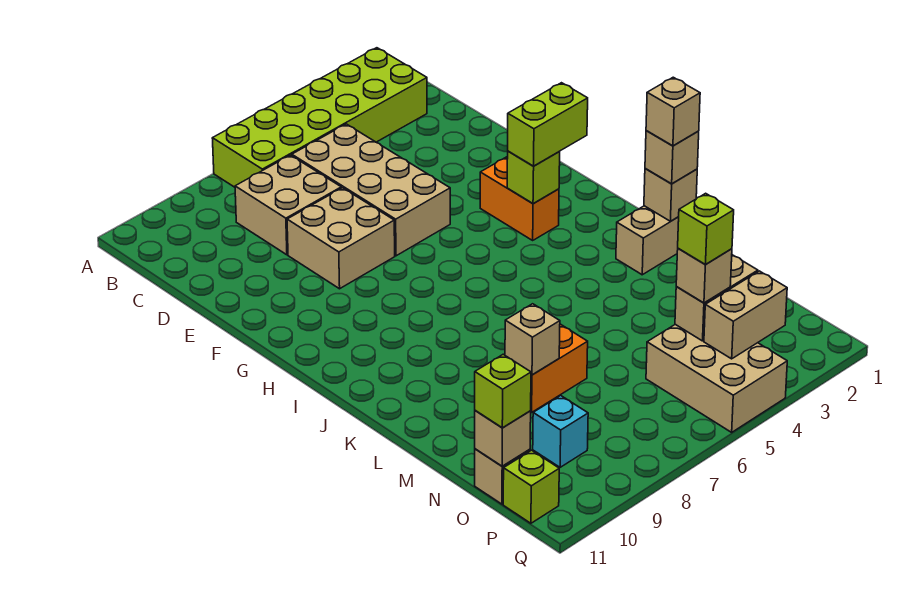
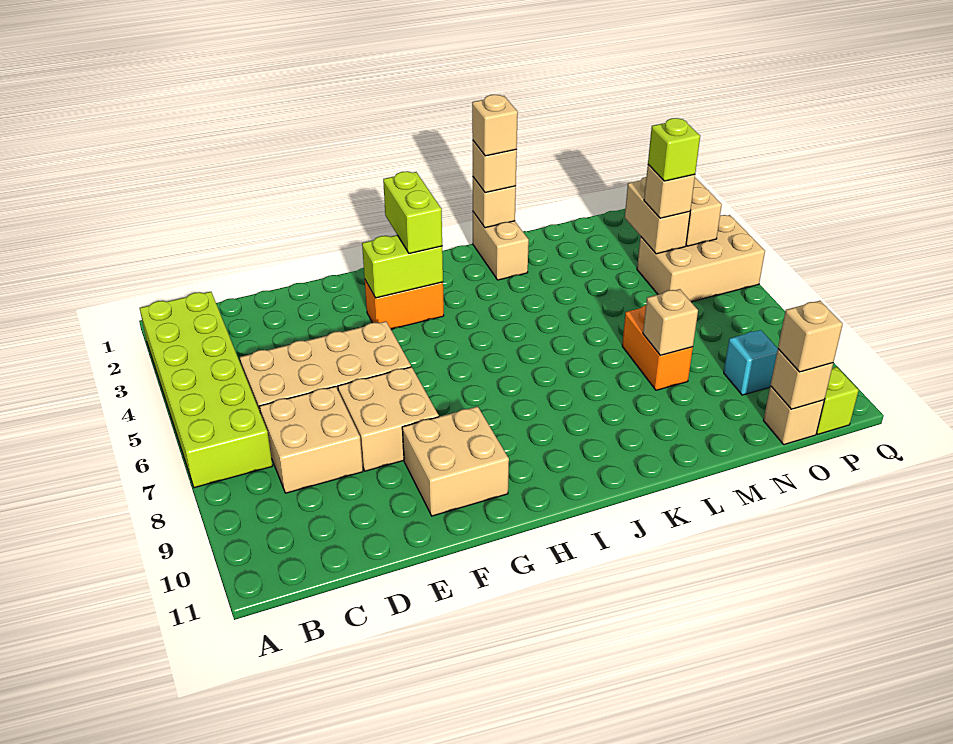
none -> tan 2x2 brick [402,406,509,516]
lime 1x1 brick [507,151,560,204] -> lime 1x2 brick [362,235,443,298]
lime 1x1 brick [475,354,531,428] -> tan 1x1 brick [778,301,843,372]

